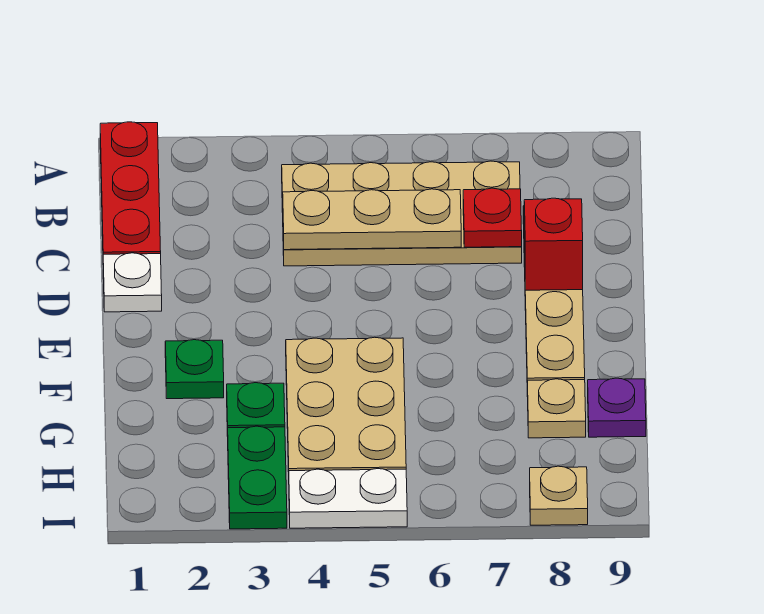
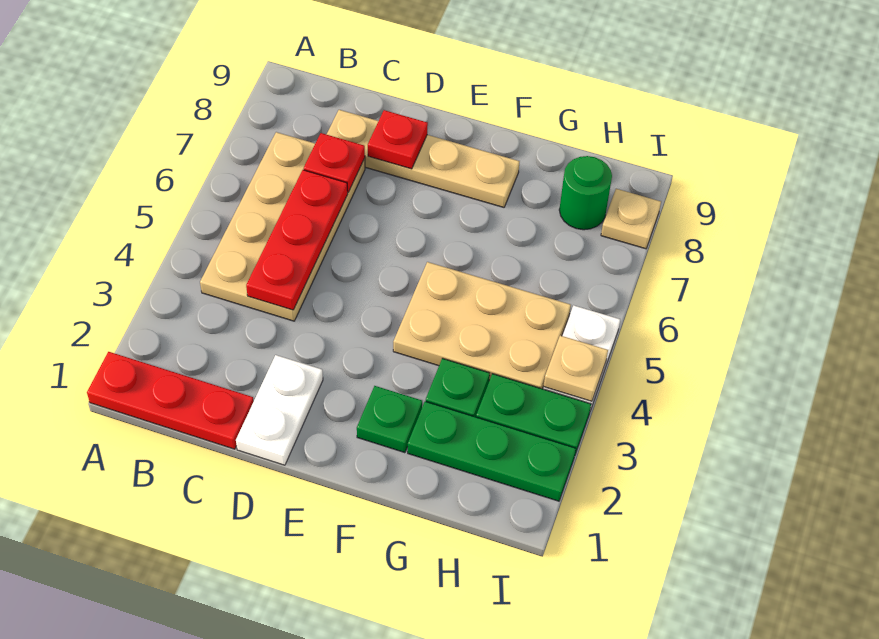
tan 1x3 plate [283,189,461,250] -> red 1x3 plate [246,170,348,310]
white 1x1 plate [103,253,162,312] -> white 1x2 plate [236,355,323,465]
red 1x1 brick [524,198,583,290] -> red 1x1 plate [368,110,428,169]
none -> green 1x3 plate [408,401,576,501]
tan 1x1 plate [527,379,586,438] -> tan 1x1 plate moved to [544,336,608,401]
purple 1x1 plate [588,378,646,437] -> none
none -> green 1x1 round brick [559,156,612,230]

